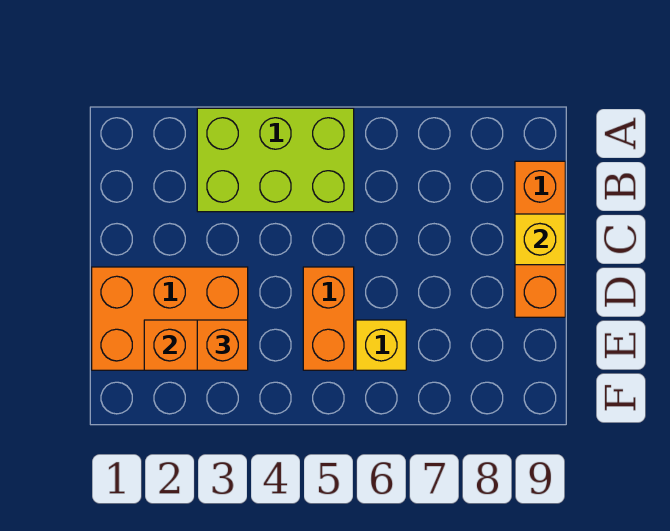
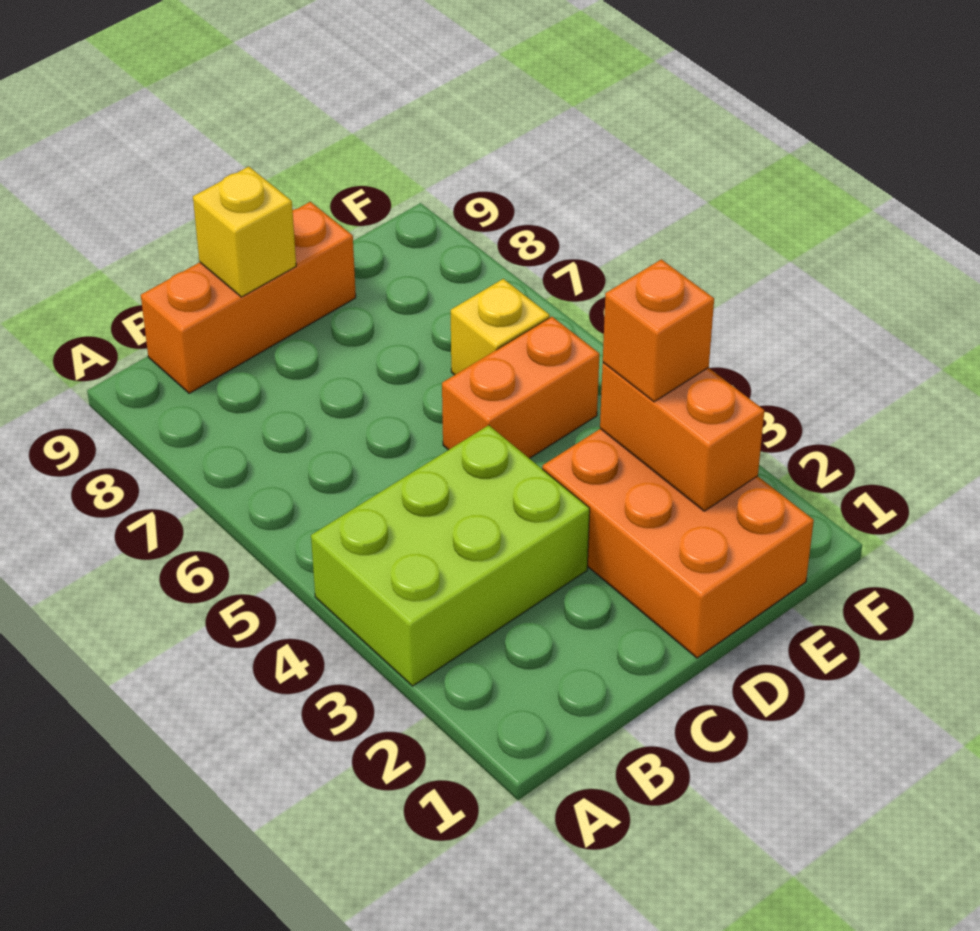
lime 2x3 brick [197,108,354,212] -> lime 2x3 brick turned to [311,425,590,686]

